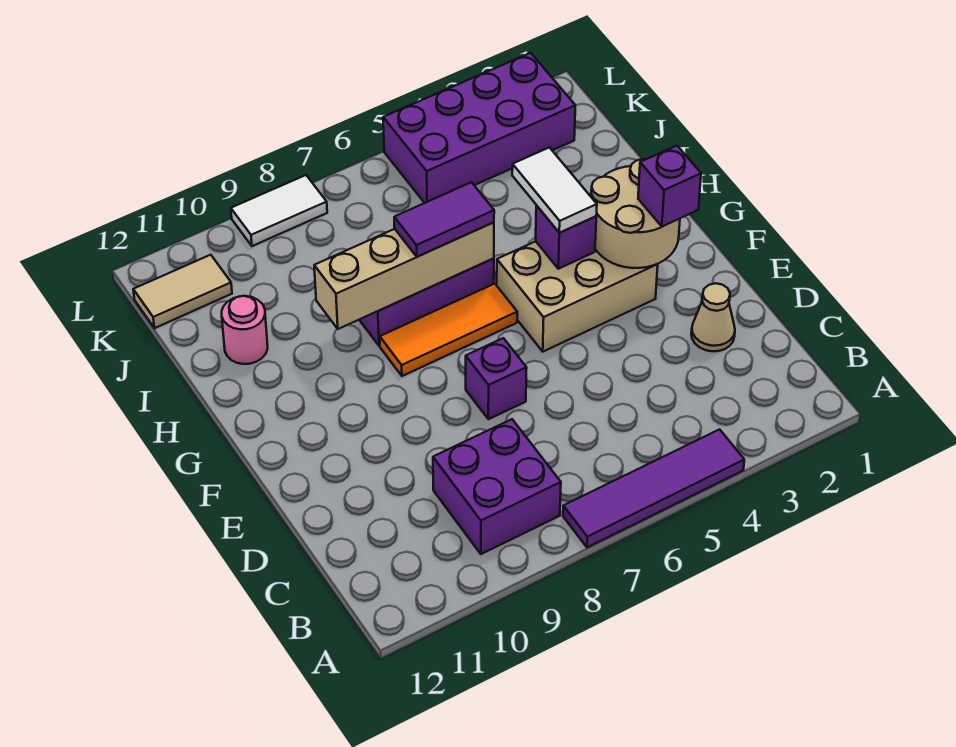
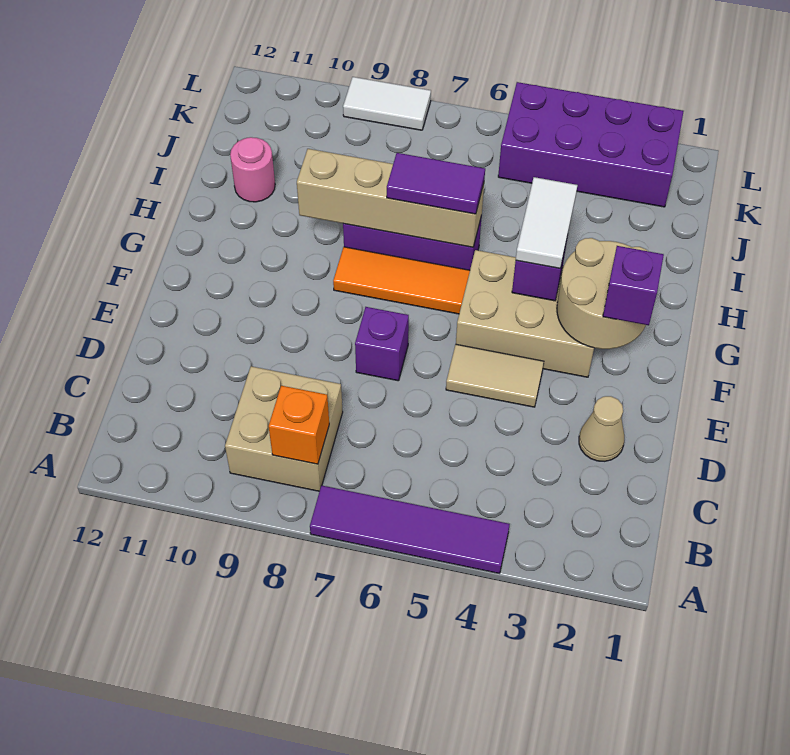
purple 2x2 brick [433,419,561,554] -> tan 2x2 brick [225,366,343,491]
none -> orange 1x1 brick [269,386,329,464]
tan 1x2 tile [133,255,232,328] -> tan 1x2 tile moved to [446,344,544,407]

